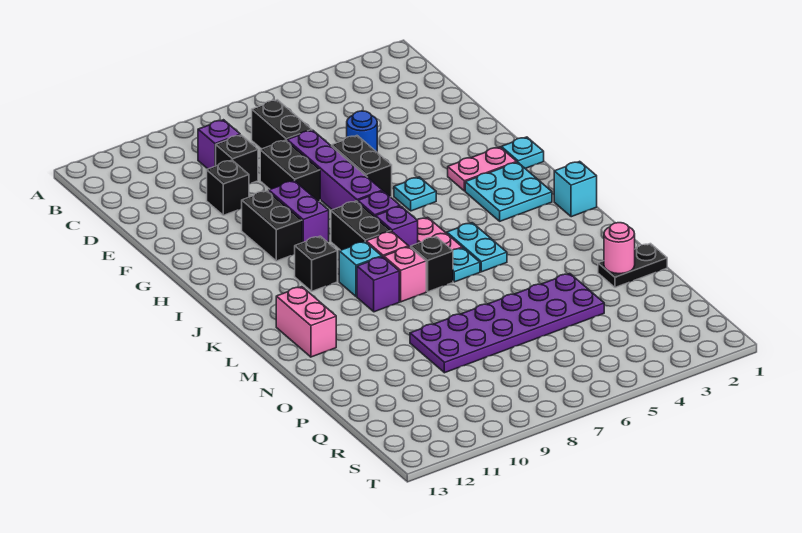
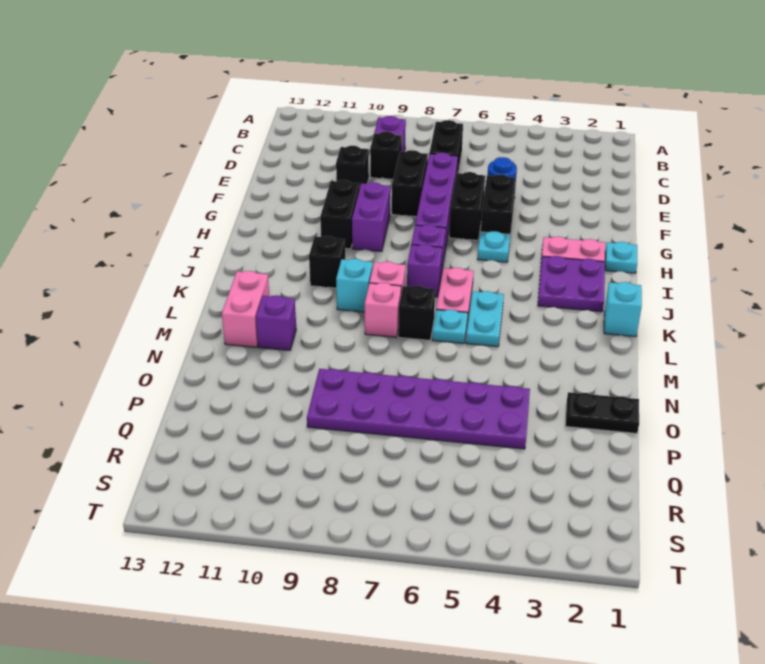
cyan 2x2 plate [465,162,552,221] -> purple 2x2 plate [538,256,605,312]
black 1x2 brick [331,201,391,250] -> black 1x2 brick moved to [481,174,516,235]
purple 1x1 brick [357,257,399,312] -> purple 1x1 brick moved to [256,295,296,350]
pink 1x1 round brick [604,223,635,274] -> none

